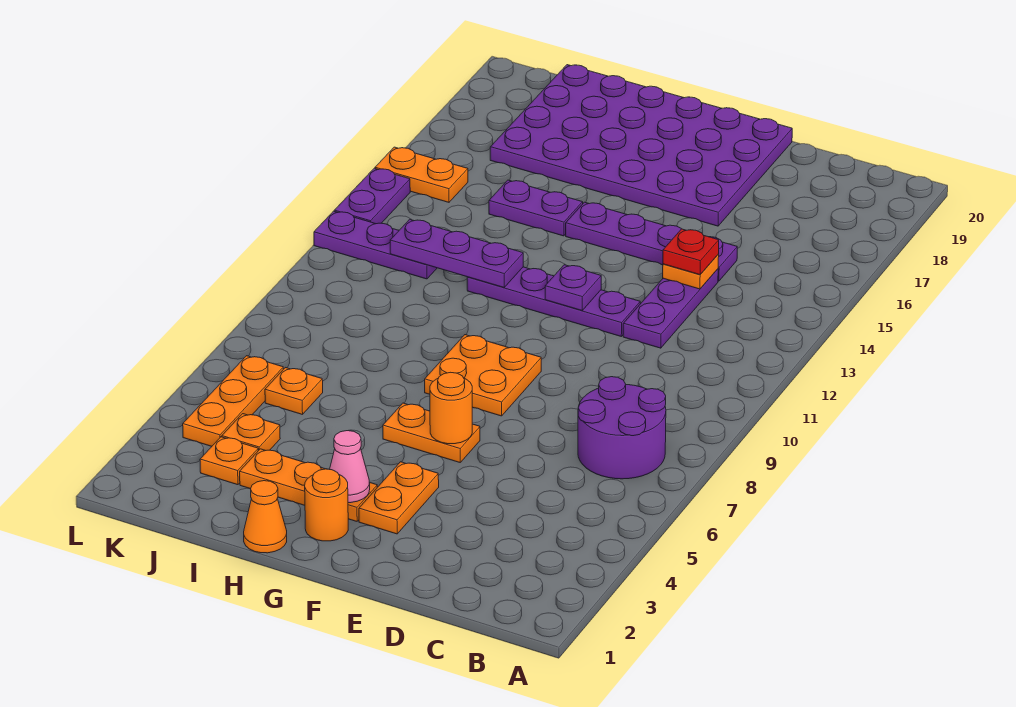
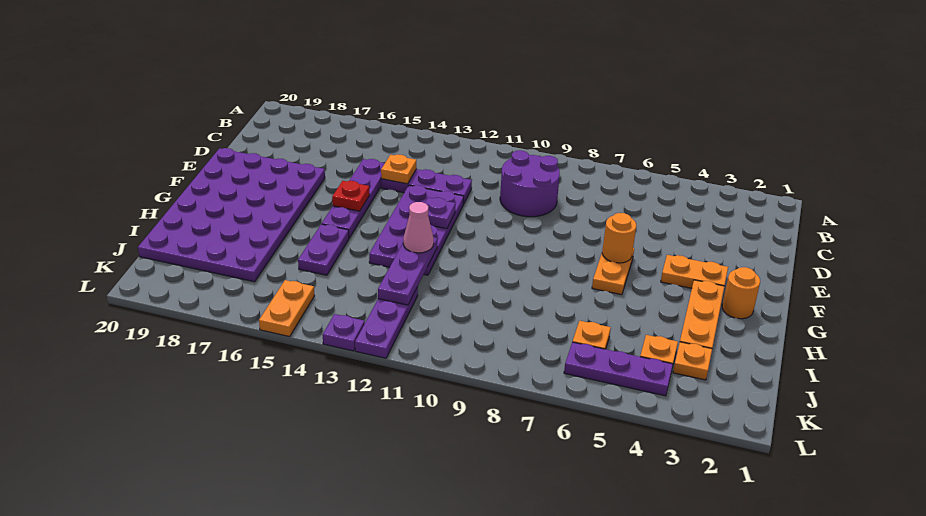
purple 2x2 round brick [578,377,666,479] -> purple 2x2 round brick moved to [500,150,560,217]
red 1x1 plate [663,229,719,275] -> red 1x1 plate moved to [332,181,370,211]
purple 1x4 plate [467,267,640,336] -> purple 2x4 plate [369,185,464,275]
orange 2x2 plate [425,335,541,416] -> none
pink 1x1 cone [330,431,370,503] -> pink 1x1 cone moved to [403,202,434,253]
orange 1x1 cone [244,481,287,553] -> none
orange 1x3 plate [183,356,283,446] -> purple 1x3 plate [564,342,673,396]
purple 1x2 plate [334,168,410,224] -> purple 1x1 plate [323,314,365,351]

